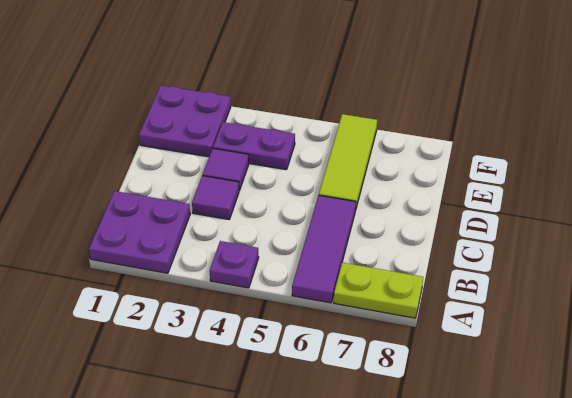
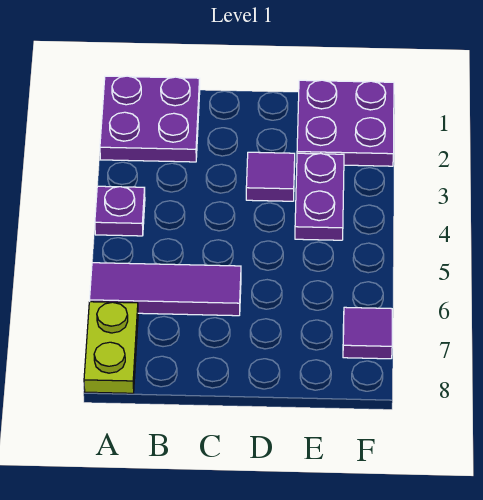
purple 1x1 tile [192,176,239,219] -> purple 1x1 tile moved to [343,307,392,359]
lime 1x3 tile [319,114,377,210] -> none

